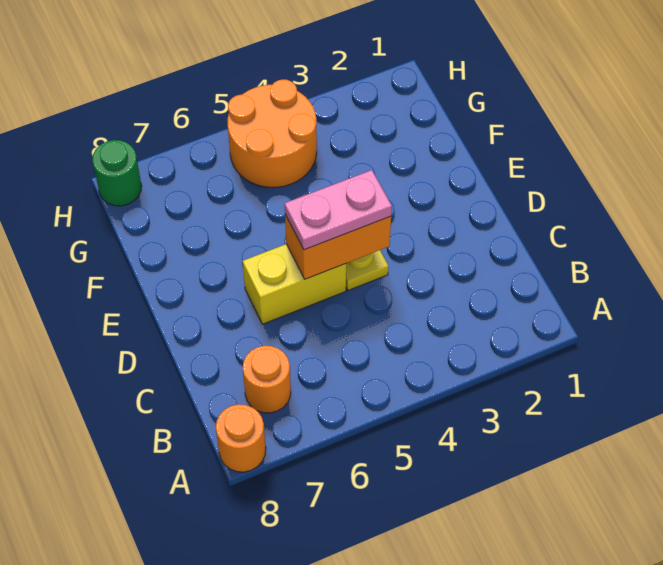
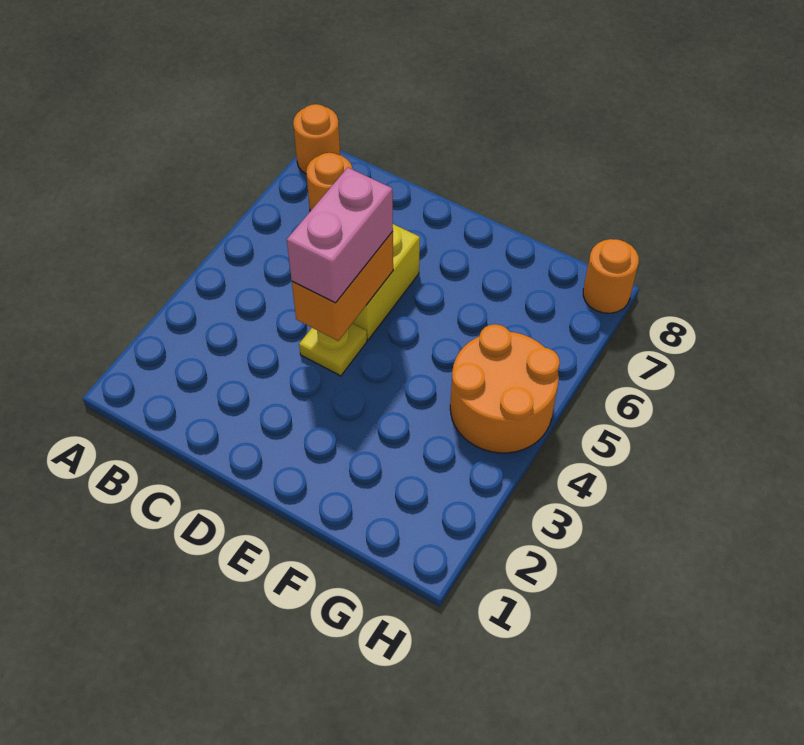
pink 1x2 plate [284,170,392,250] -> pink 1x2 brick [287,168,393,303]
green 1x1 round brick [92,140,142,206] -> orange 1x1 round brick [583,239,639,313]

